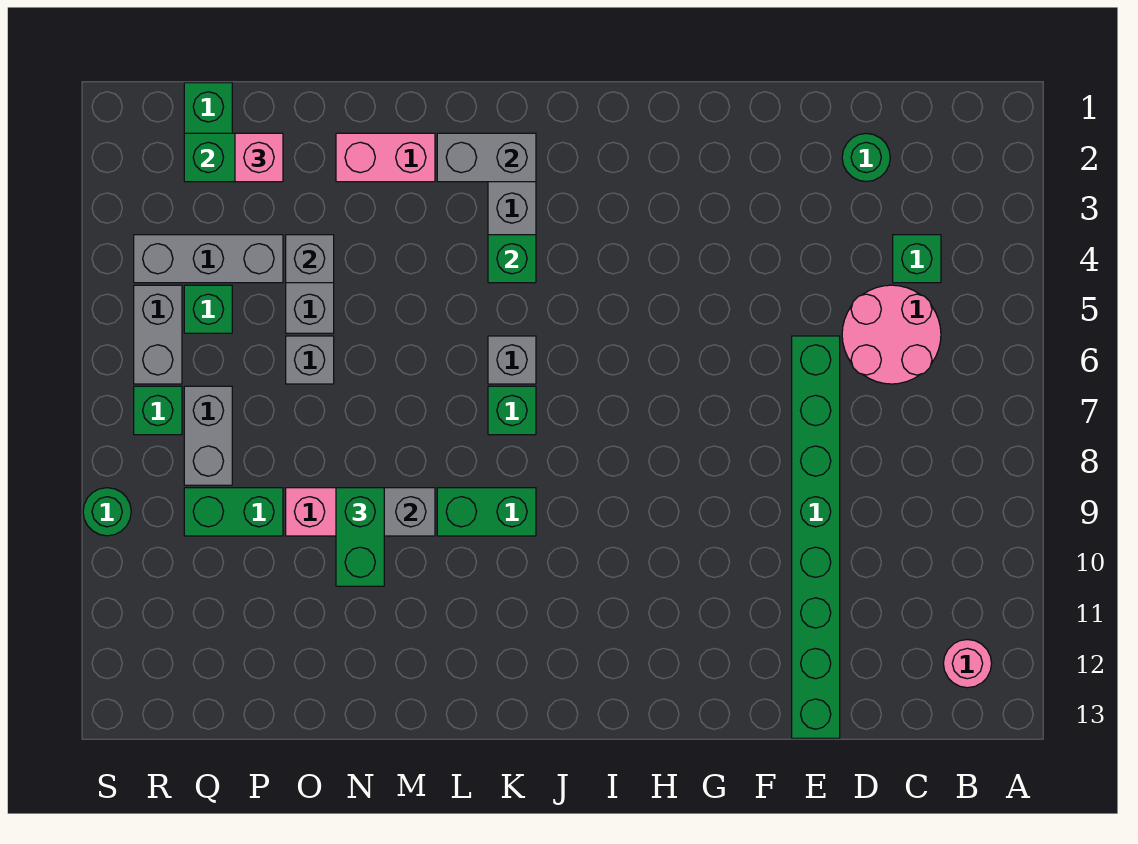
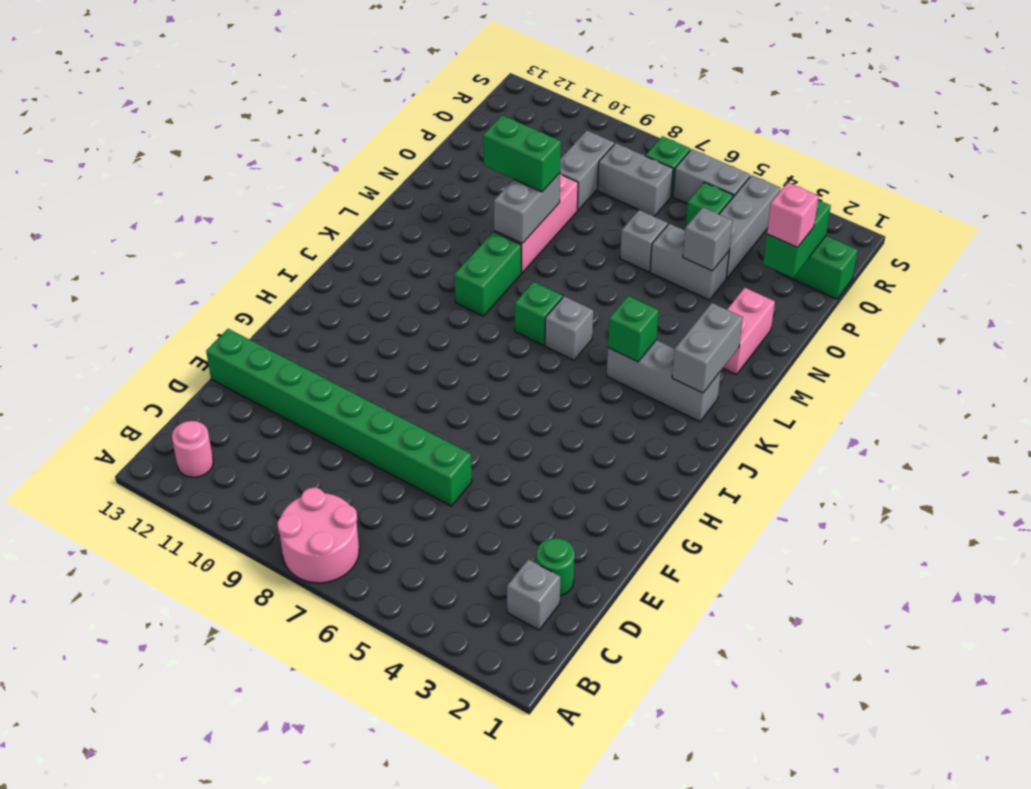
none -> grey 1x1 brick [507,559,560,630]
green 1x1 brick [893,235,941,283] -> none
pink 2x2 round brick [842,285,941,384] -> pink 2x2 round brick moved to [277,487,359,583]
green 1x2 brick [184,488,283,536] -> grey 1x2 brick [560,131,614,210]
green 1x1 round brick [83,488,131,536] -> none

